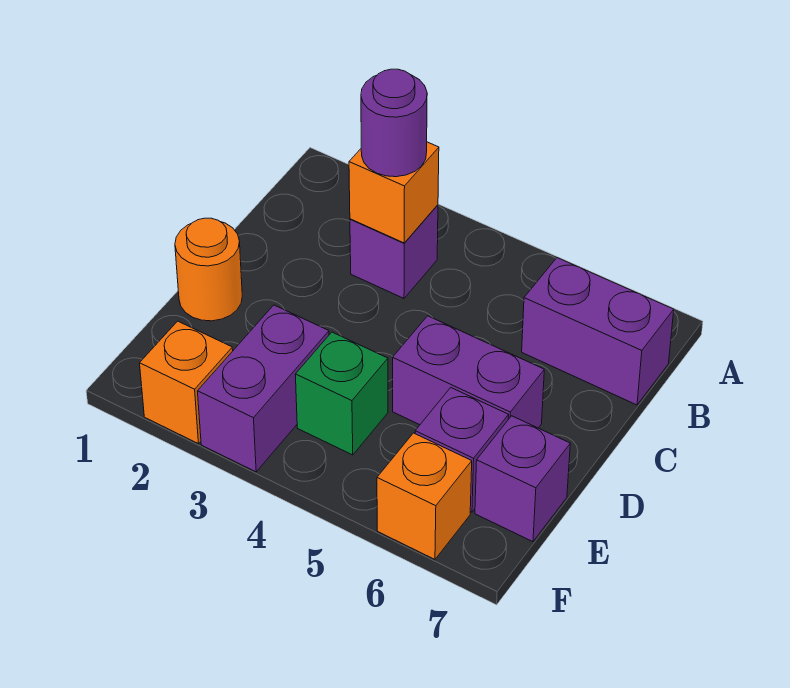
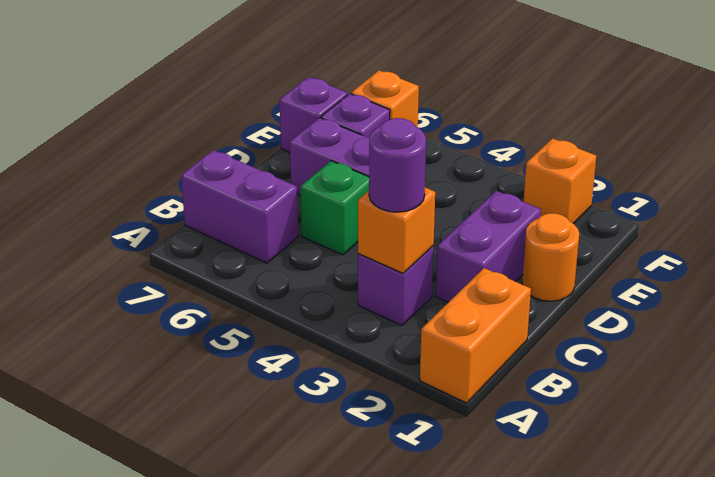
none -> orange 1x2 brick [420,268,531,403]
purple 1x2 brick [198,305,329,472] -> purple 1x2 brick moved to [436,191,541,302]
green 1x1 brick [295,332,388,455] -> green 1x1 brick moved to [301,161,369,255]

